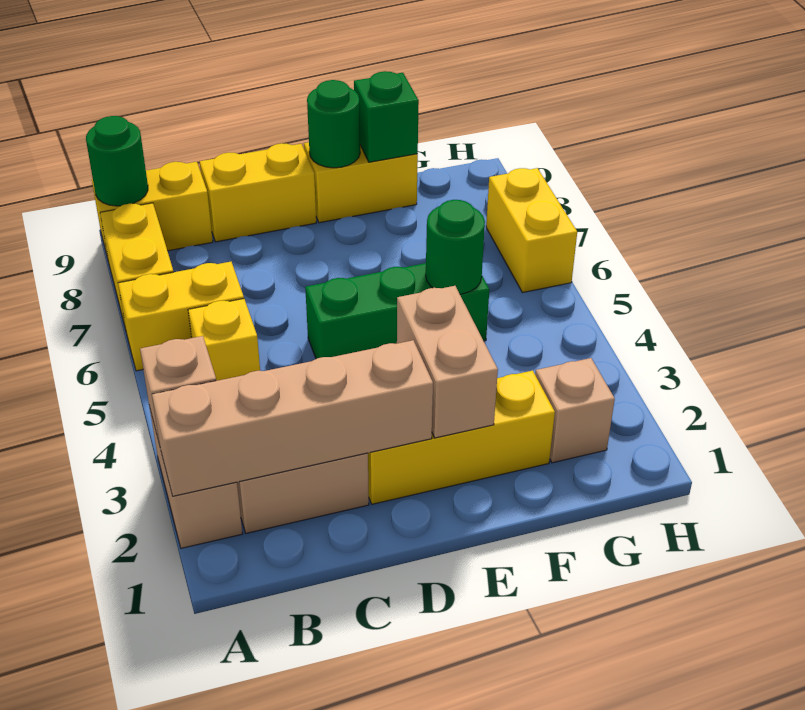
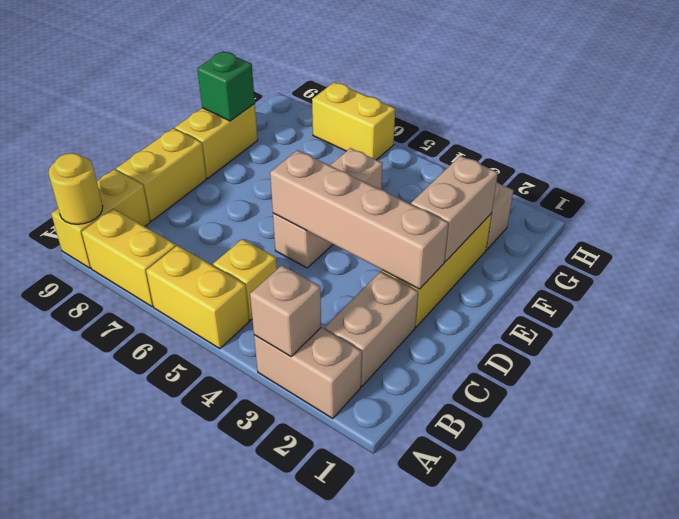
tan 1x4 brick [152,340,433,496] -> tan 1x4 brick turned to [270,150,449,289]
yellow 1x2 brick [118,262,244,371] -> yellow 1x2 brick turned to [146,245,249,349]
green 1x1 round brick [86,116,148,206] -> yellow 1x1 round brick [49,153,103,224]
green 1x3 brick [305,263,489,359] -> tan 1x3 brick [273,148,383,268]
tan 1x2 brick [397,286,498,438] -> tan 1x2 brick turned to [411,156,498,262]
green 1x1 round brick [307,80,360,168] -> none
green 1x1 round brick [426,200,485,294] -> none

